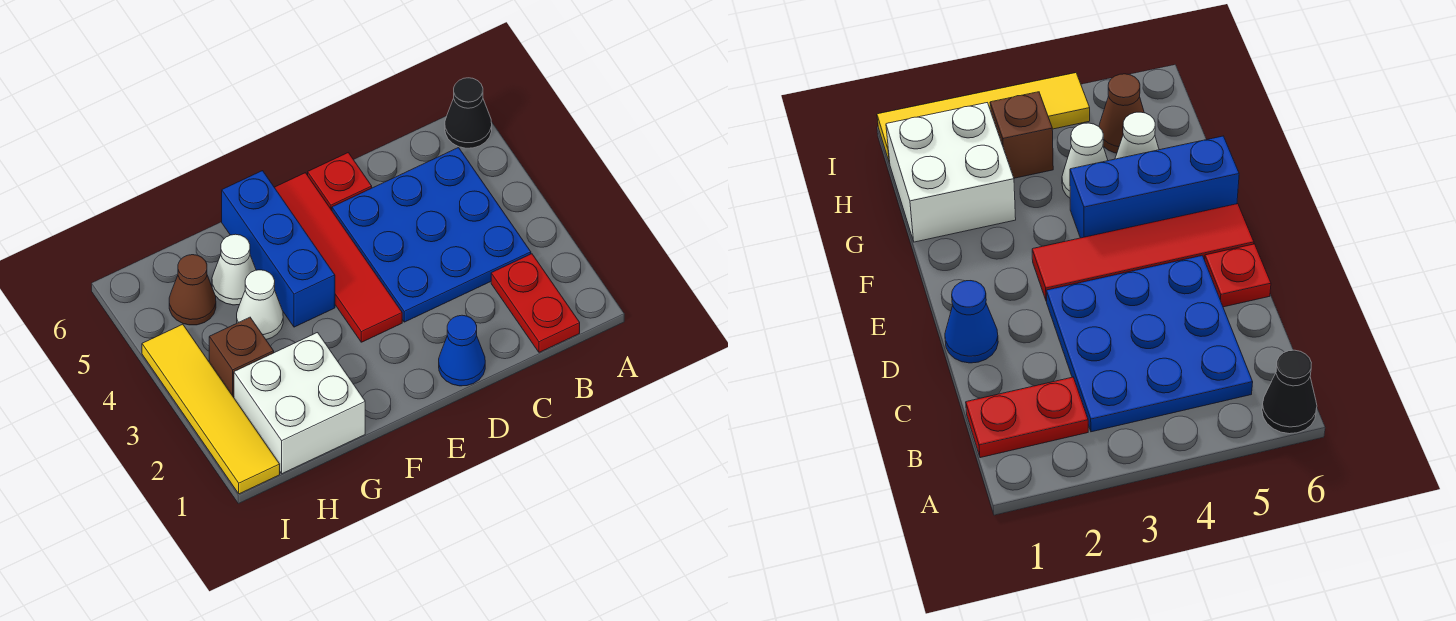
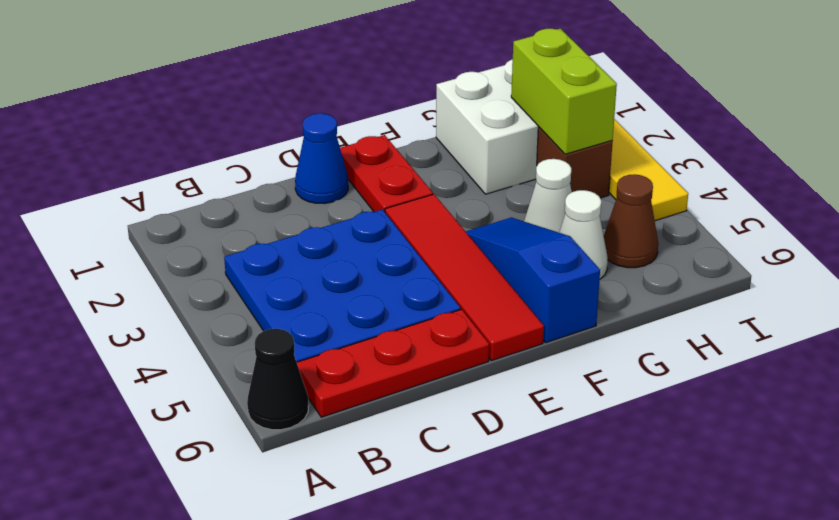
red 1x2 plate [491,254,580,352] -> red 1x2 plate moved to [340,135,433,212]
red 1x1 plate [308,153,372,210] -> red 1x3 plate [297,309,489,417]
blue 1x3 brick [222,171,335,327] -> blue 1x3 slope [465,217,600,343]
none -> lime 1x2 brick [511,29,617,154]

